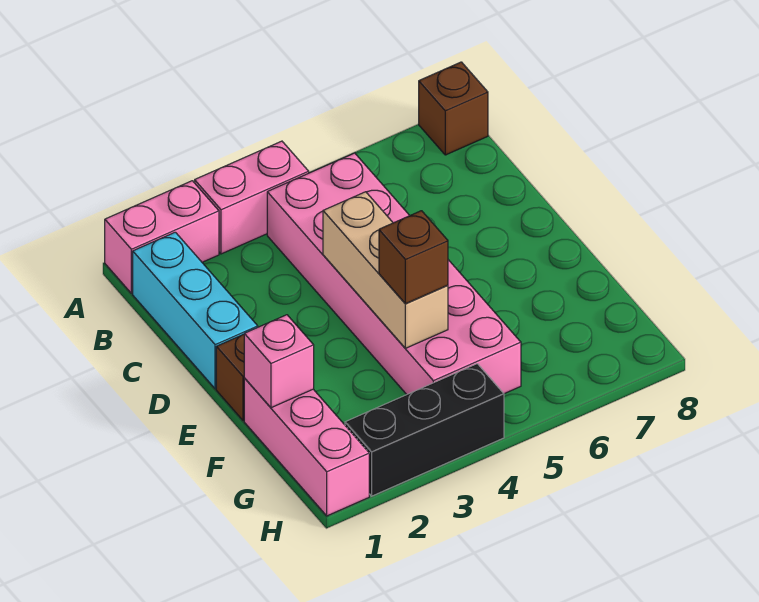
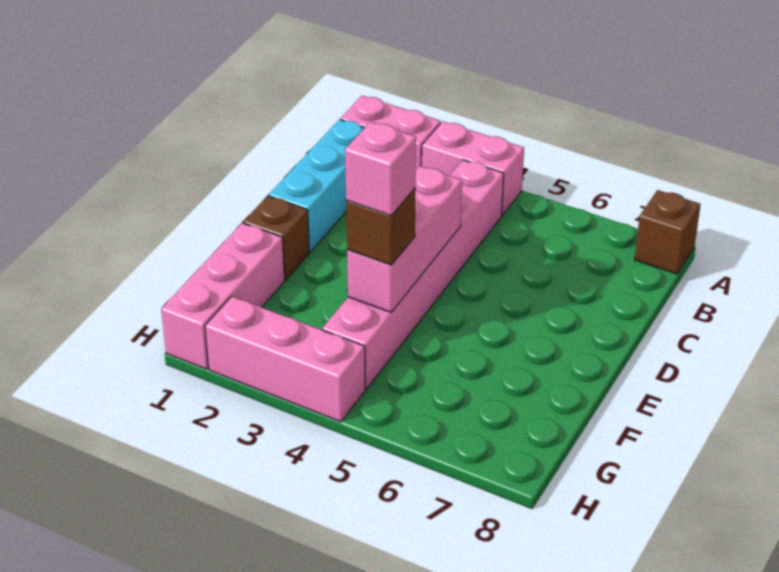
pink 2x6 brick [267,153,521,394] -> pink 1x6 brick [322,160,504,389]
tan 1x3 brick [323,192,448,348] -> pink 1x3 brick [347,166,462,312]
pink 1x1 brick [244,315,314,408] -> pink 1x1 brick moved to [345,122,416,216]
black 1x3 brick [345,364,504,496] -> pink 1x3 brick [205,296,365,422]

